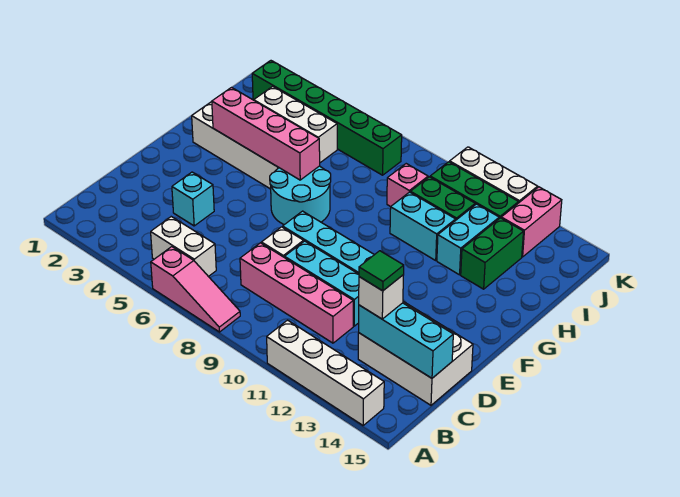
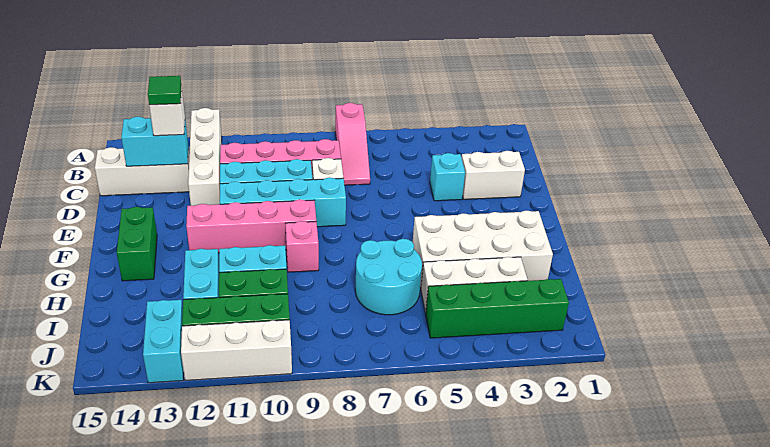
pink 1x3 slope [151,247,240,332] -> pink 1x3 slope turned to [335,103,370,185]
white 1x4 brick [267,320,384,425] -> white 1x4 brick turned to [188,108,222,206]
white 1x2 brick [151,217,216,277] -> white 1x2 brick moved to [461,151,525,199]
white 2x3 brick [358,302,473,405] -> white 1x3 brick [95,147,189,196]
cyan 1x3 brick [359,303,453,378] -> cyan 1x2 brick [121,117,188,166]
cyan 2x2 round brick [270,166,331,225] -> cyan 2x2 round brick moved to [355,239,422,315]
pink 1x4 brick [212,87,320,180] -> pink 1x4 brick moved to [186,199,316,253]
green 1x2 brick [461,218,524,289] -> green 1x2 brick moved to [117,207,157,281]
pink 1x1 brick [387,164,428,207] -> pink 1x1 brick moved to [285,221,319,272]
green 1x6 brick [252,61,402,175] -> green 1x4 brick [426,279,569,338]
pink 1x2 brick [501,187,562,257] -> cyan 1x2 brick [143,300,184,383]

